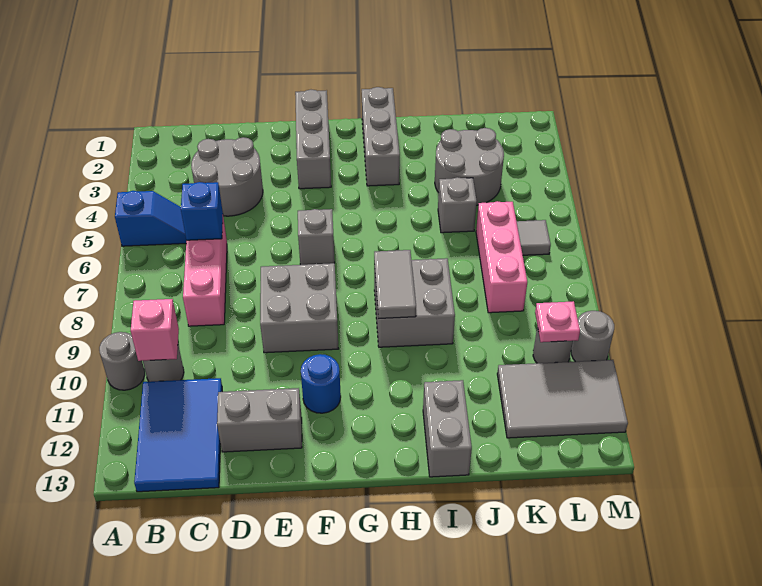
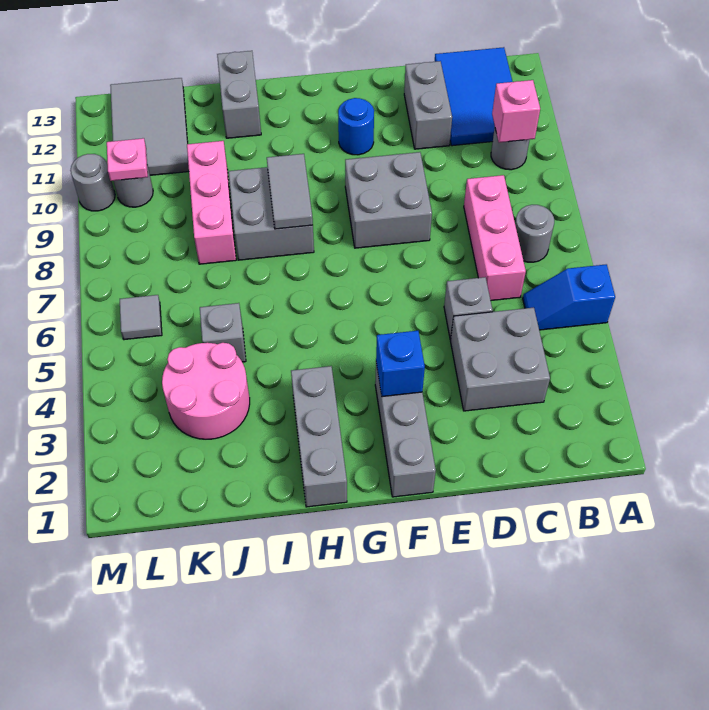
grey 1x1 round brick [99,332,145,390] -> grey 1x1 round brick moved to [515,205,554,262]
grey 2x2 round brick [191,137,263,216] -> grey 2x2 brick [450,308,550,411]
blue 1x1 brick [181,182,223,240] -> blue 1x1 brick moved to [376,331,425,397]
grey 1x2 brick [217,388,302,452] -> grey 1x2 brick turned to [404,61,452,149]
grey 1x1 brick [298,209,335,265] -> grey 1x1 brick moved to [444,277,492,339]
grey 2x2 round brick [435,128,504,206] -> pink 2x2 round brick [162,343,250,439]
pink 1x3 brick [476,201,527,313] -> pink 1x3 brick moved to [187,141,236,264]
grey 2x3 tile [497,360,628,438] -> grey 2x3 tile turned to [110,78,189,175]

